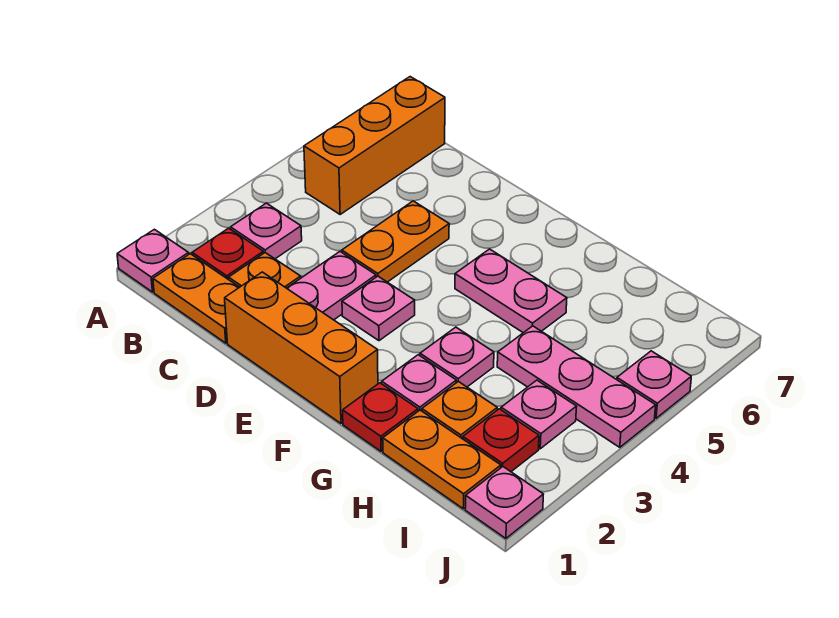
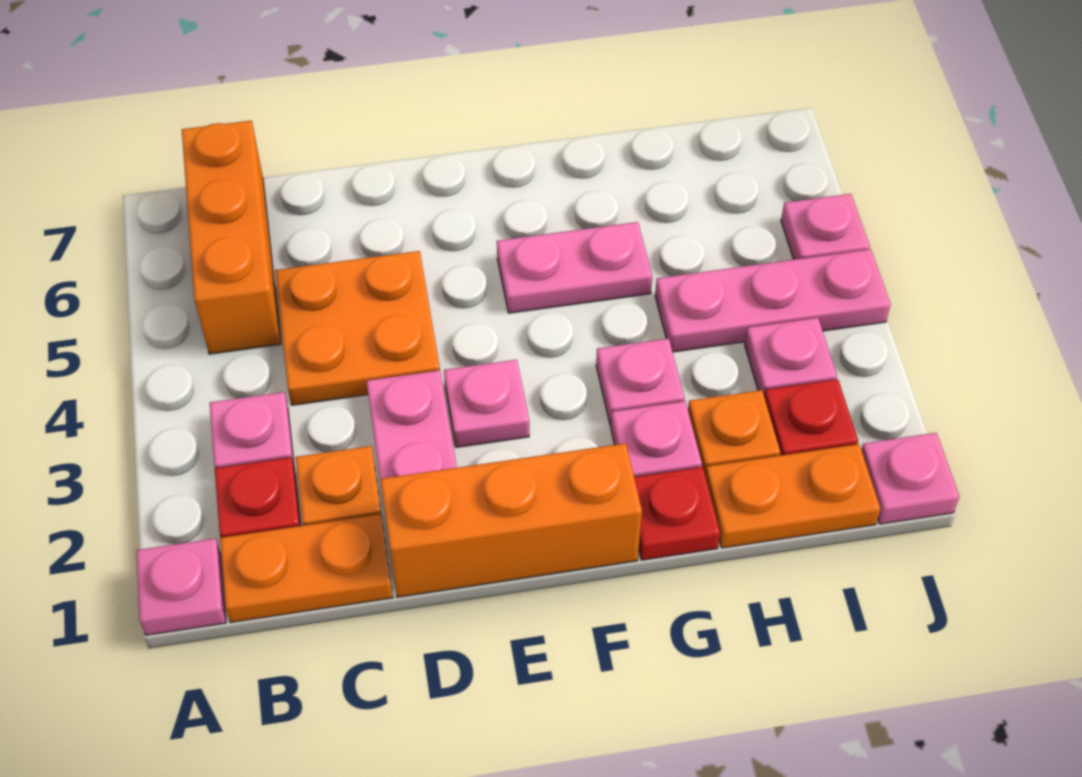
orange 1x2 plate [342,201,449,282] -> orange 2x2 plate [275,251,440,405]

